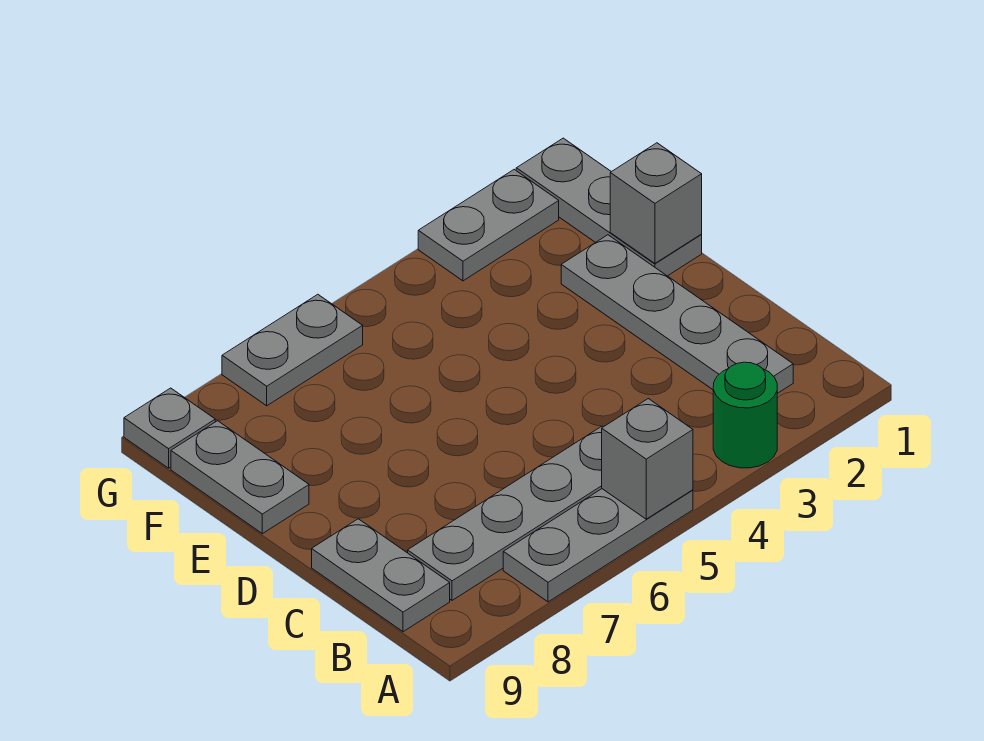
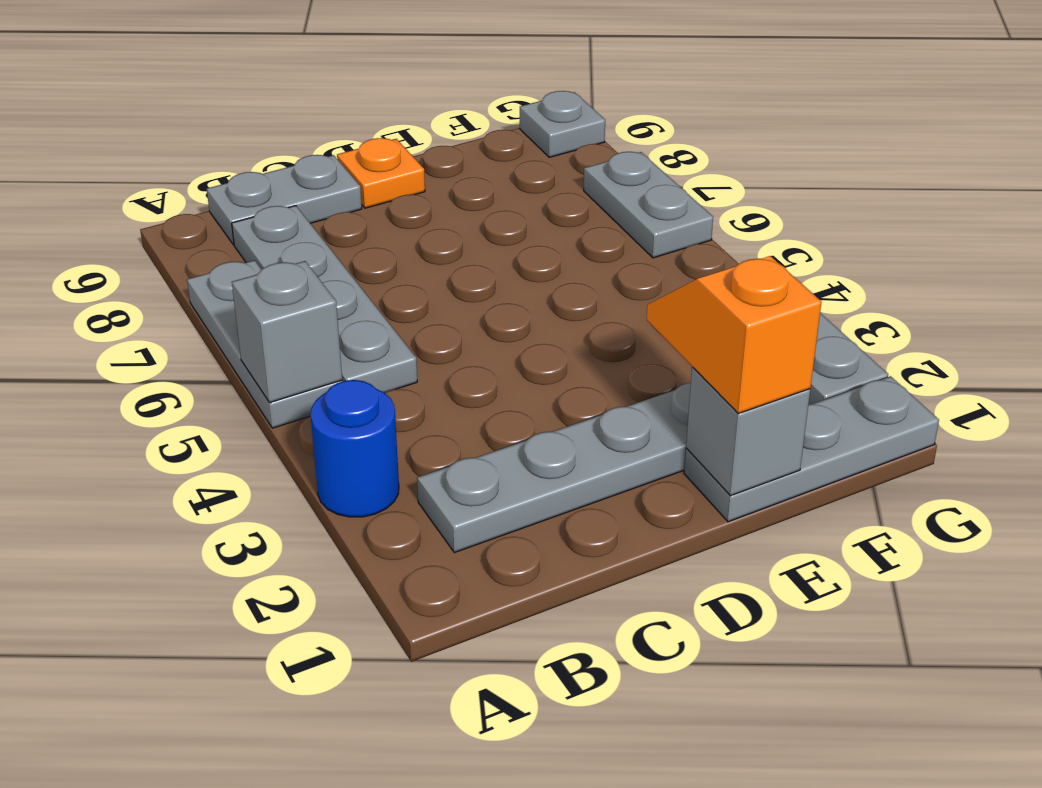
green 1x1 round brick [713,362,777,468] -> blue 1x1 round brick [311,380,399,517]
none -> orange 1x1 plate [337,138,425,208]
none -> orange 1x2 slope [647,256,821,414]
grey 1x2 plate [171,421,309,534] -> none

